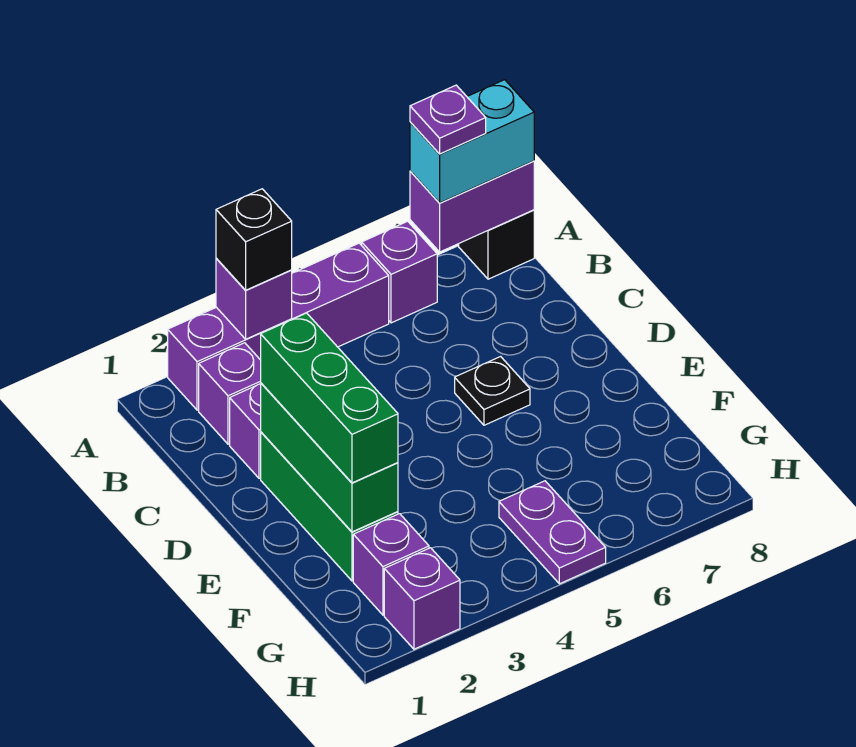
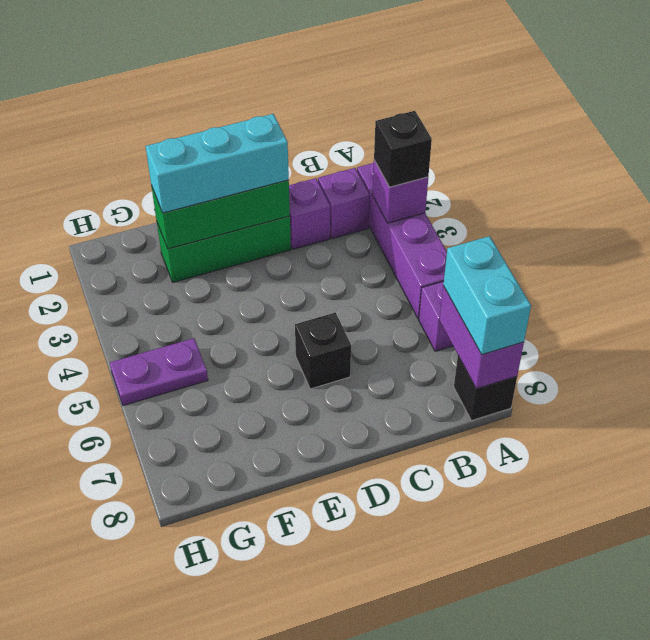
purple 1x1 plate [410,85,486,154] -> none
green 1x3 brick [261,313,398,483] -> cyan 1x3 brick [146,114,289,213]
black 1x1 plate [455,357,530,425] -> black 1x1 brick [295,313,351,389]
purple 1x1 brick [353,514,429,615] -> none
purple 1x1 brick [384,548,460,649] -> none

